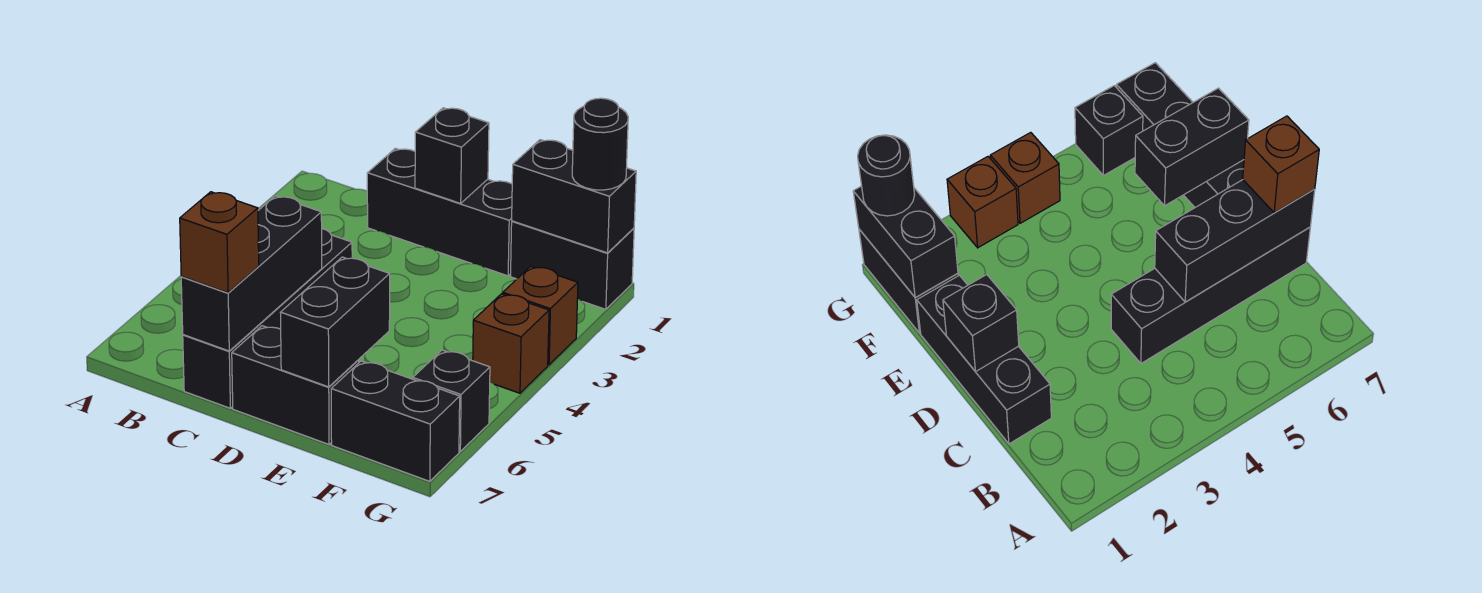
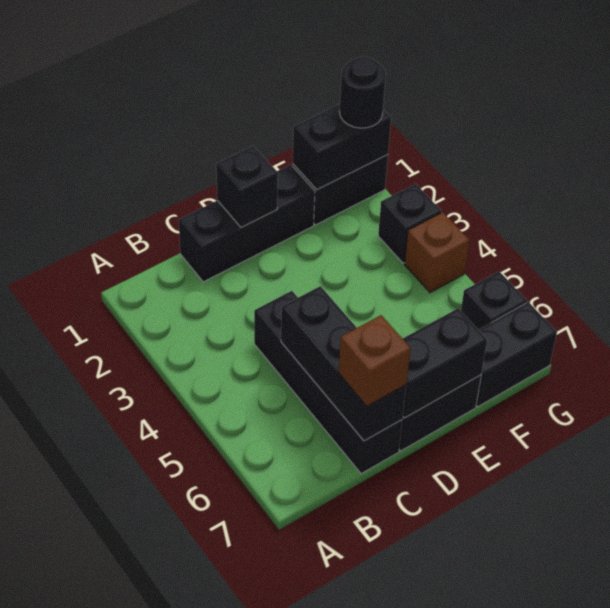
black 1x2 brick [280,257,390,387] -> black 1x2 brick turned to [403,308,487,418]
brown 1x1 brick [503,266,578,365] -> black 1x1 brick [378,184,441,263]

